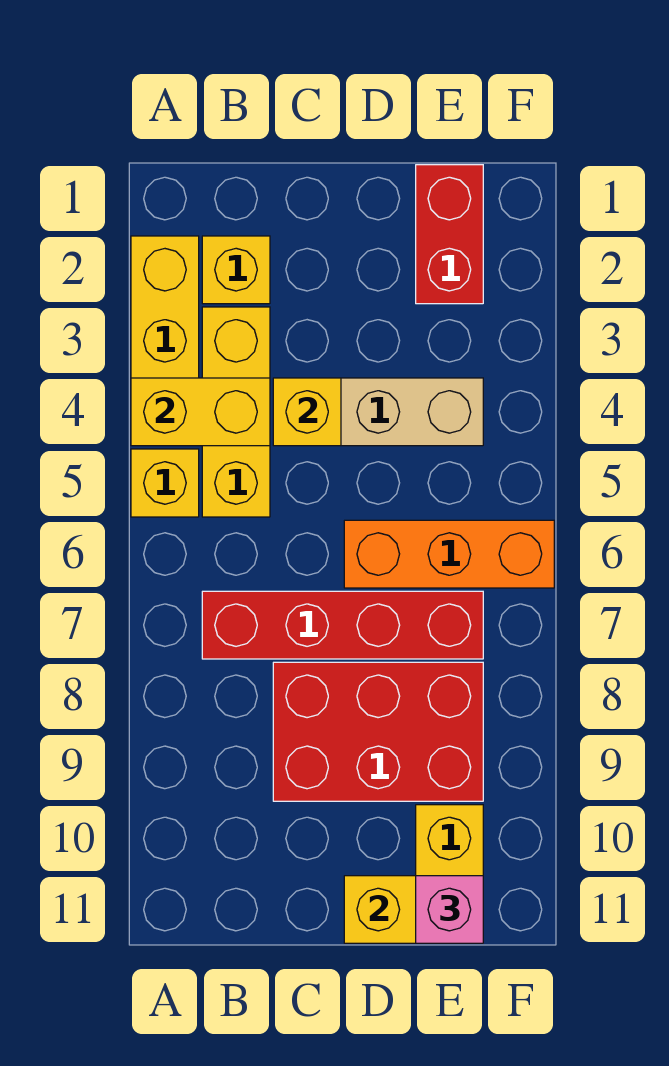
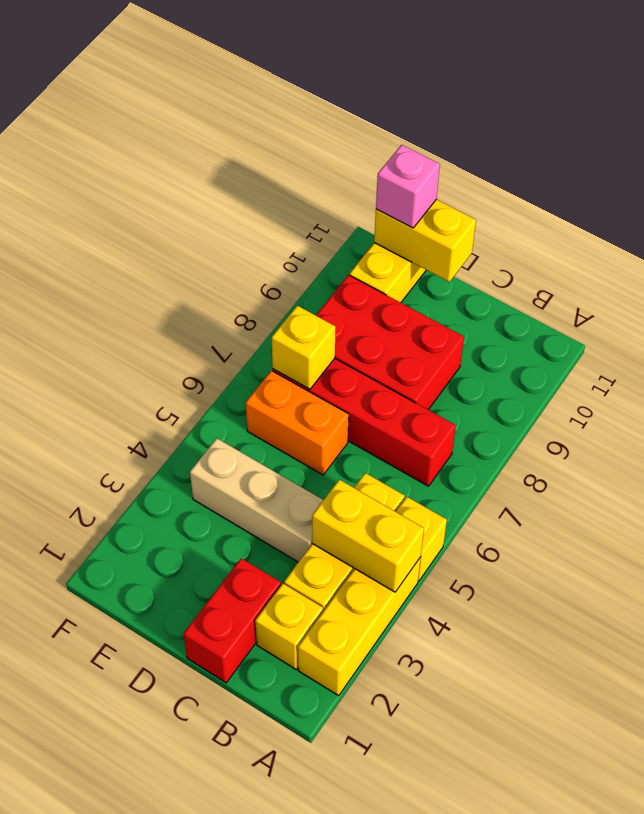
yellow 1x1 brick [273,378,341,446] -> yellow 1x1 brick moved to [272,306,335,389]
orange 1x3 brick [344,520,554,588] -> orange 1x2 brick [246,371,349,475]
red 1x2 brick [416,165,483,304] -> red 1x2 brick moved to [184,558,281,683]

